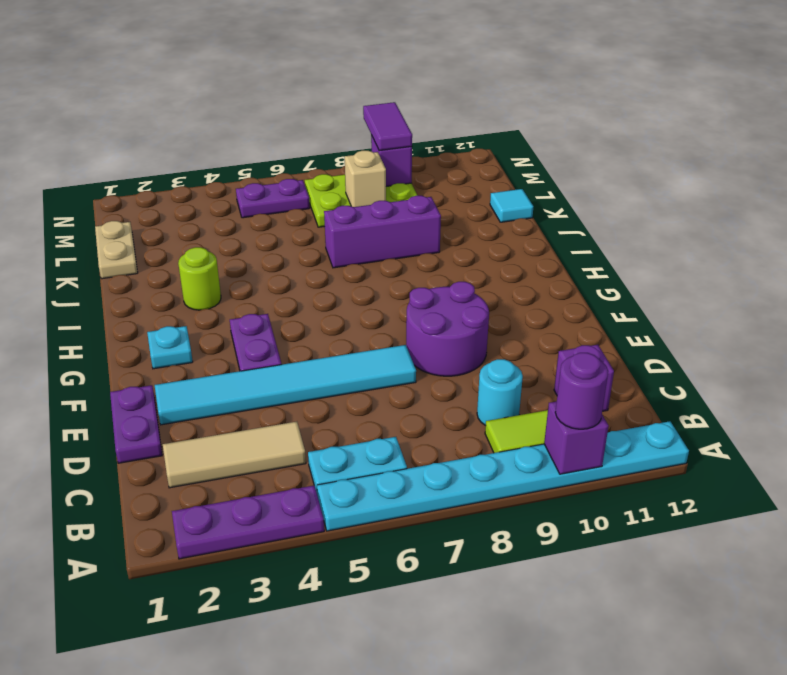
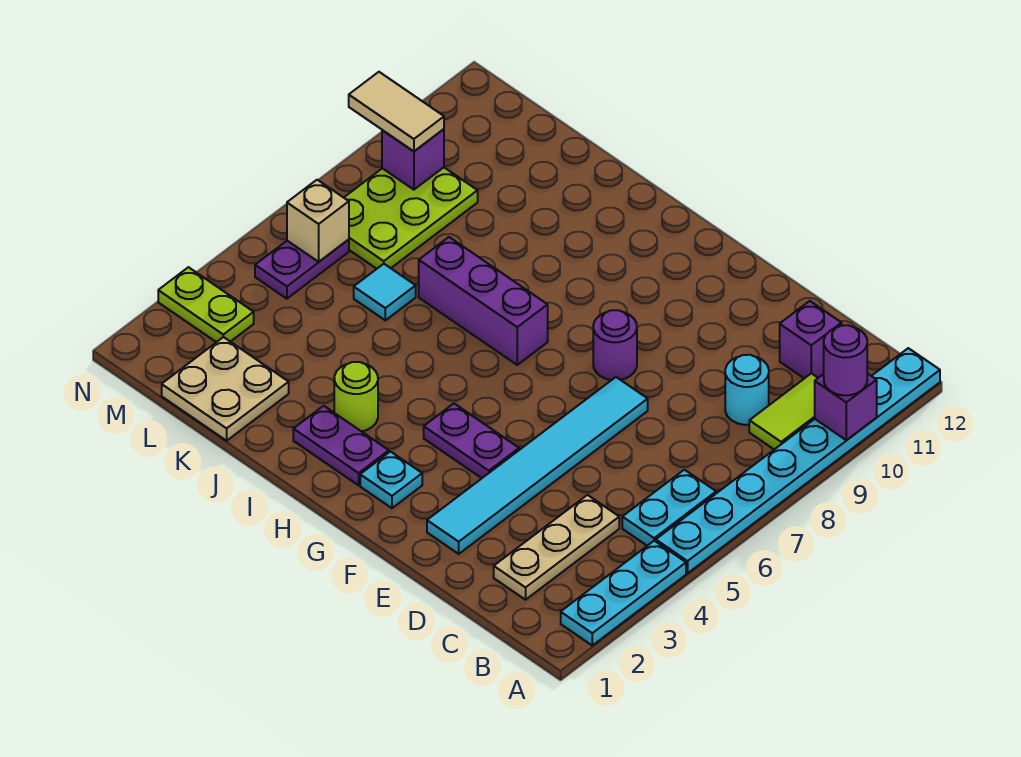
purple 1x3 plate [172,485,324,559] -> cyan 1x3 plate [561,541,686,645]
tan 1x3 tile [163,422,306,488] -> tan 1x3 plate [494,495,619,600]
purple 1x2 plate [110,385,162,463] -> purple 1x2 plate moved to [293,406,389,485]
purple 2x2 round brick [406,282,489,376] -> purple 1x1 round brick [593,310,637,380]
purple 1x3 brick [324,196,441,268] -> purple 1x3 brick turned to [419,237,548,365]
tan 1x2 plate [95,221,138,279] -> tan 2x2 plate [162,337,289,441]
cyan 1x1 tile [490,189,533,222] -> cyan 1x1 tile moved to [354,264,416,320]
tan 1x1 brick [345,151,386,207] -> tan 1x1 brick moved to [287,180,349,262]
none -> lime 1x2 plate [158,267,254,342]
purple 1x2 tile [363,102,412,151] -> tan 1x2 tile [349,72,444,151]

